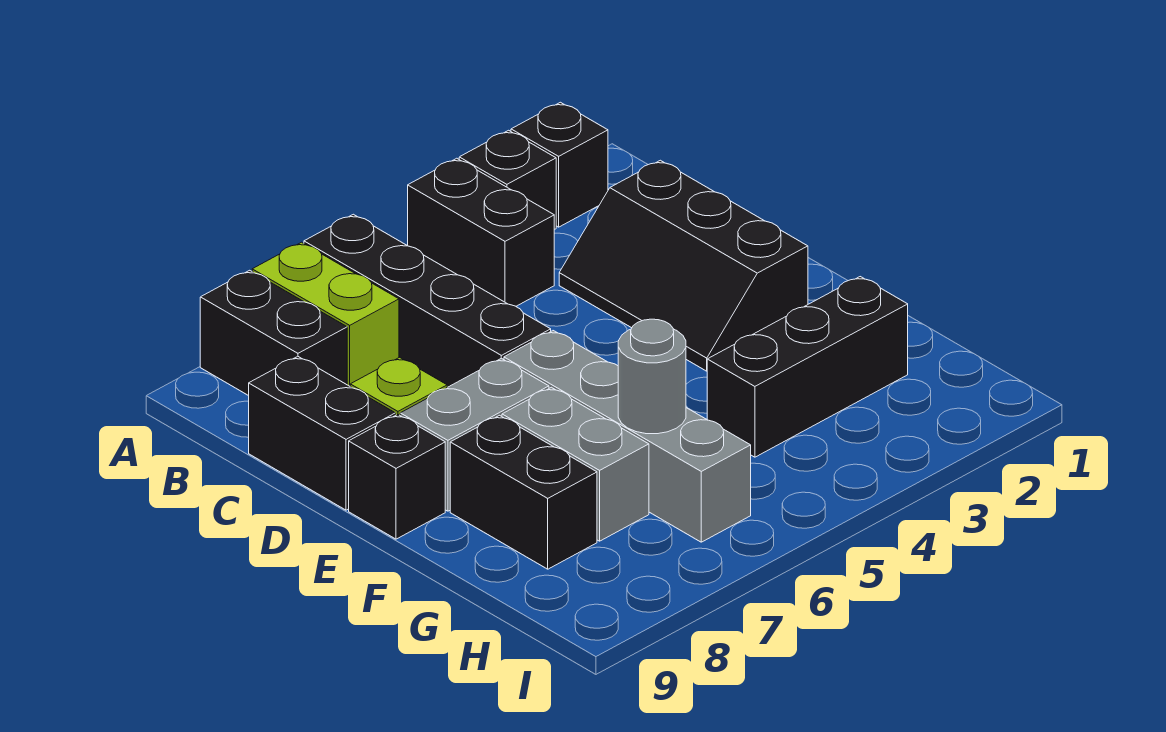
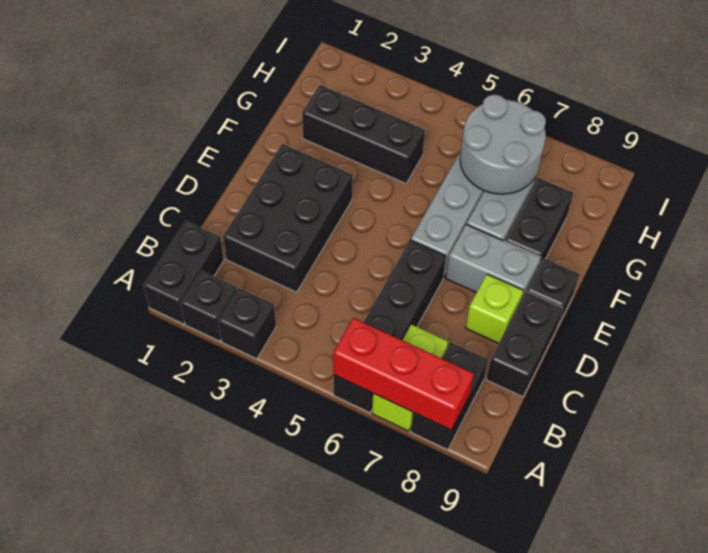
black 1x2 brick [408,158,554,306] -> black 1x2 brick moved to [144,221,224,324]
none -> red 1x3 brick [333,318,474,430]
black 2x3 slope [559,160,808,371] -> black 2x3 brick [223,144,353,292]
grey 1x1 round brick [618,319,686,434] -> grey 2x2 round brick [460,94,546,194]

